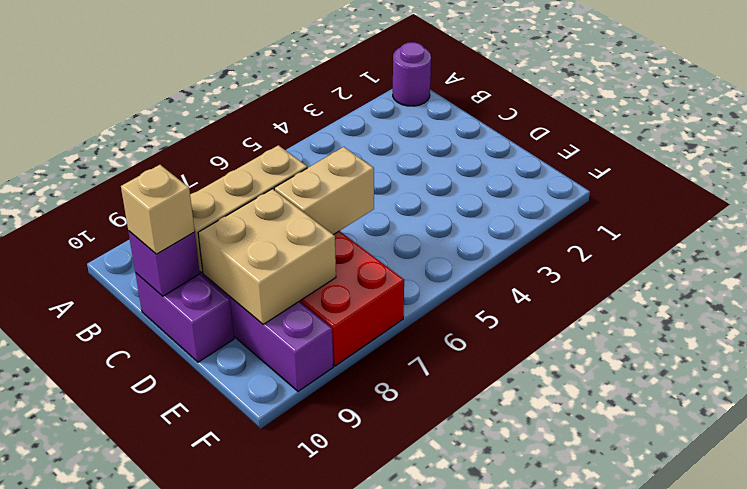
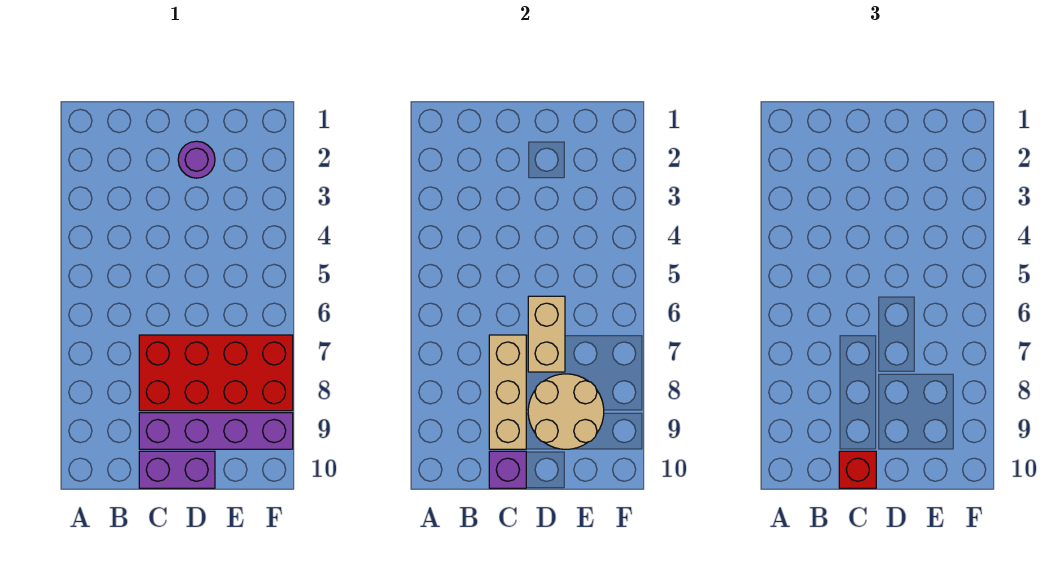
purple 1x1 round brick [393,42,431,106] -> purple 1x1 round brick moved to [178,141,215,178]
tan 1x1 brick [121,165,195,254] -> red 1x1 brick [839,451,876,488]
tan 2x2 brick [198,189,336,324] -> tan 2x2 round brick [528,374,604,449]

